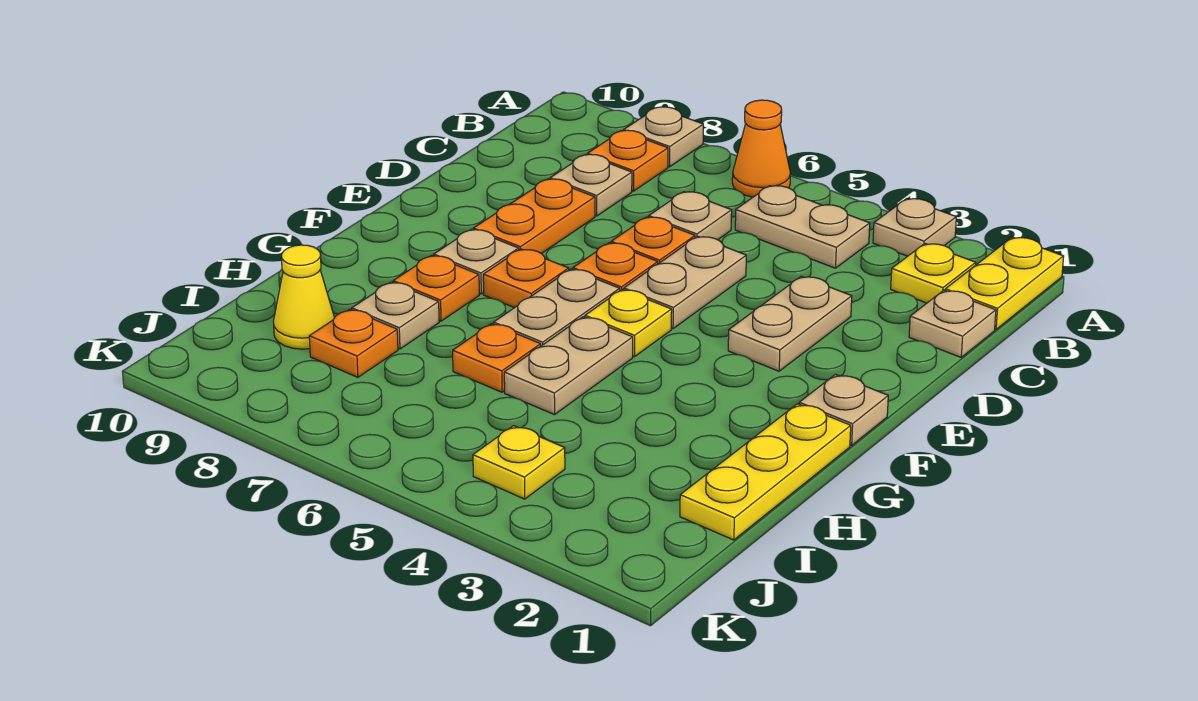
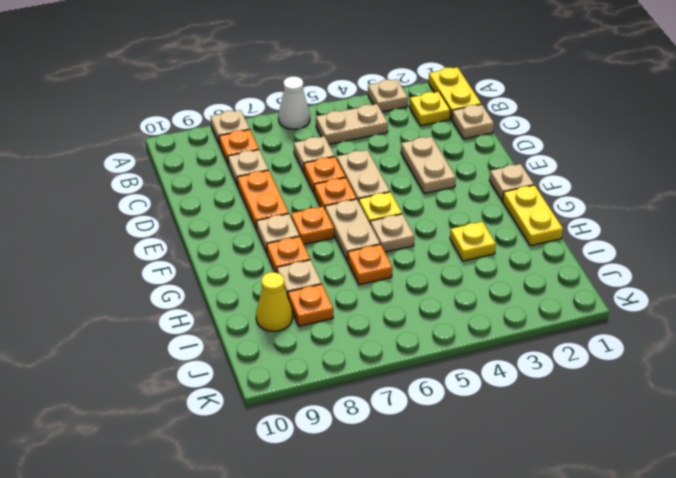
orange 1x1 cone [732,100,791,197] -> white 1x1 cone [278,77,310,129]
yellow 1x3 plate [680,404,851,540] -> yellow 1x2 plate [503,185,563,246]
tan 1x2 plate [504,317,633,415] -> tan 1x1 plate [370,214,414,252]
yellow 1x1 plate [473,426,565,499] -> yellow 1x1 plate moved to [450,222,496,261]

